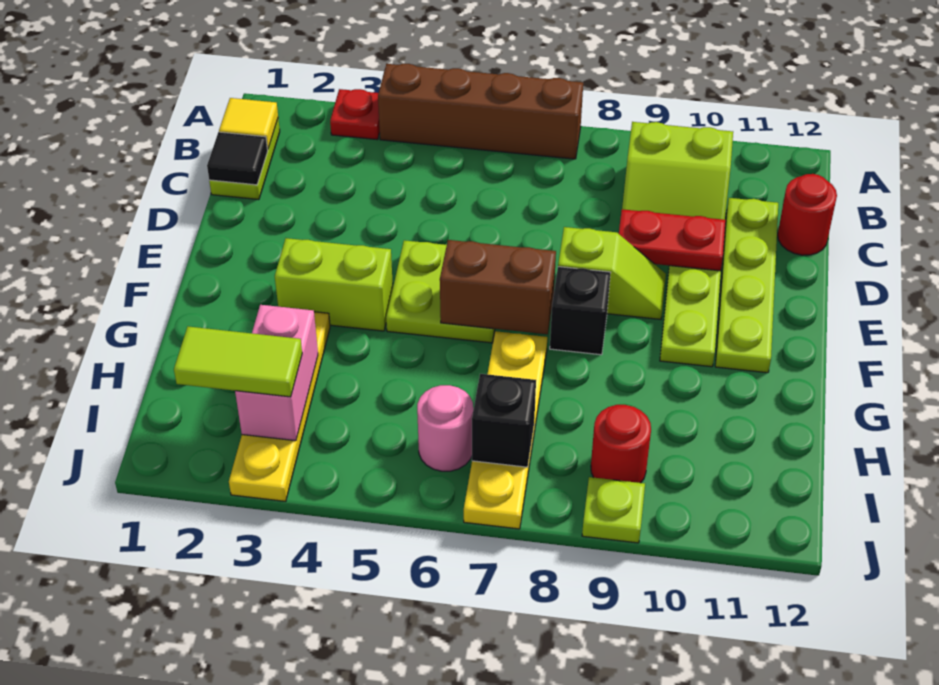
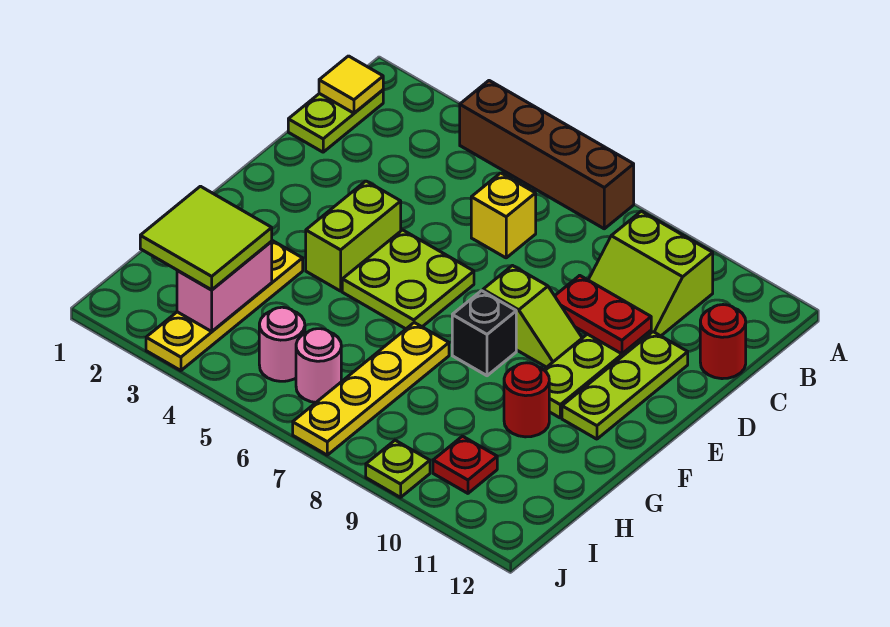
red 1x1 plate [330,89,380,140] -> red 1x1 plate moved to [433,436,497,493]
black 1x1 tile [207,132,268,185] -> none
none -> yellow 1x1 brick [471,173,536,258]
lime 1x4 plate [715,198,778,373] -> lime 1x3 plate [562,332,688,439]
lime 1x2 brick [275,238,393,331] -> lime 1x2 brick turned to [306,181,401,291]
brown 1x2 brick [440,240,556,334] -> none
lime 1x2 tile [174,326,302,397] -> lime 2x2 tile [140,186,272,290]
none -> pink 1x1 round brick [259,307,305,381]
black 1x1 brick [472,374,536,467] -> none
red 1x1 round brick [591,405,651,483] -> red 1x1 round brick moved to [504,363,549,437]

